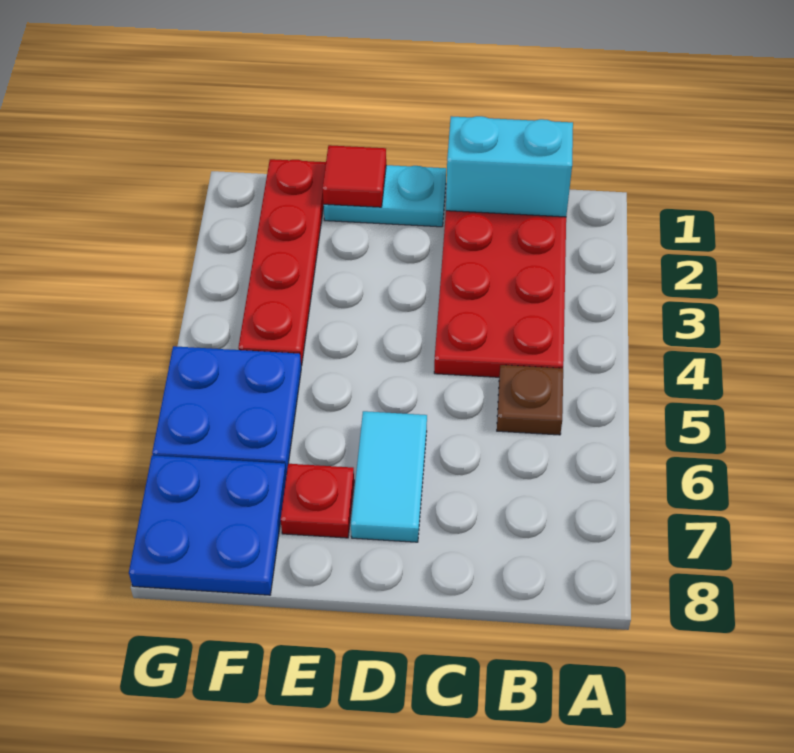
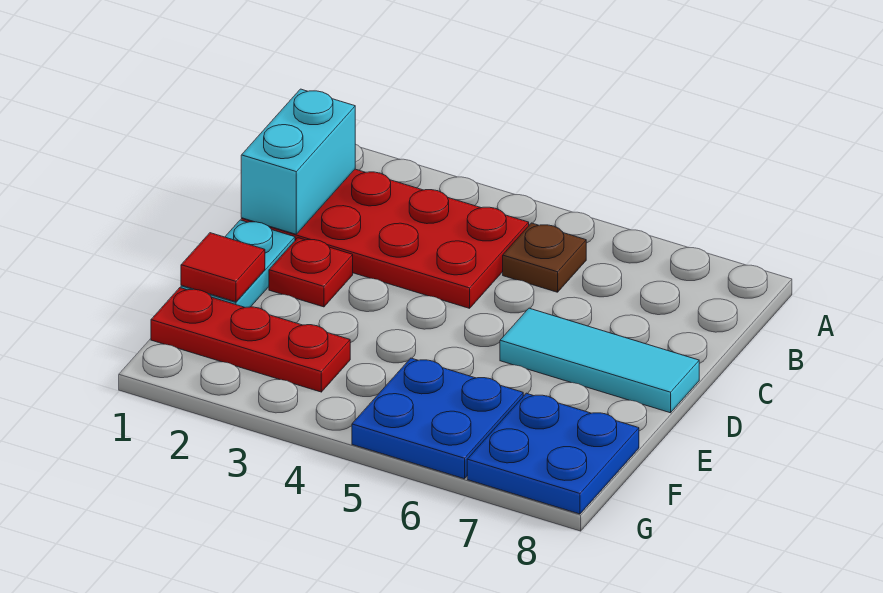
cyan 1x2 tile [351,411,427,542] -> cyan 1x3 tile [500,308,699,413]
red 1x1 plate [281,464,354,538] -> red 1x1 plate moved to [269,238,353,307]
red 1x4 plate [238,159,326,366] -> red 1x3 plate [151,288,350,392]

